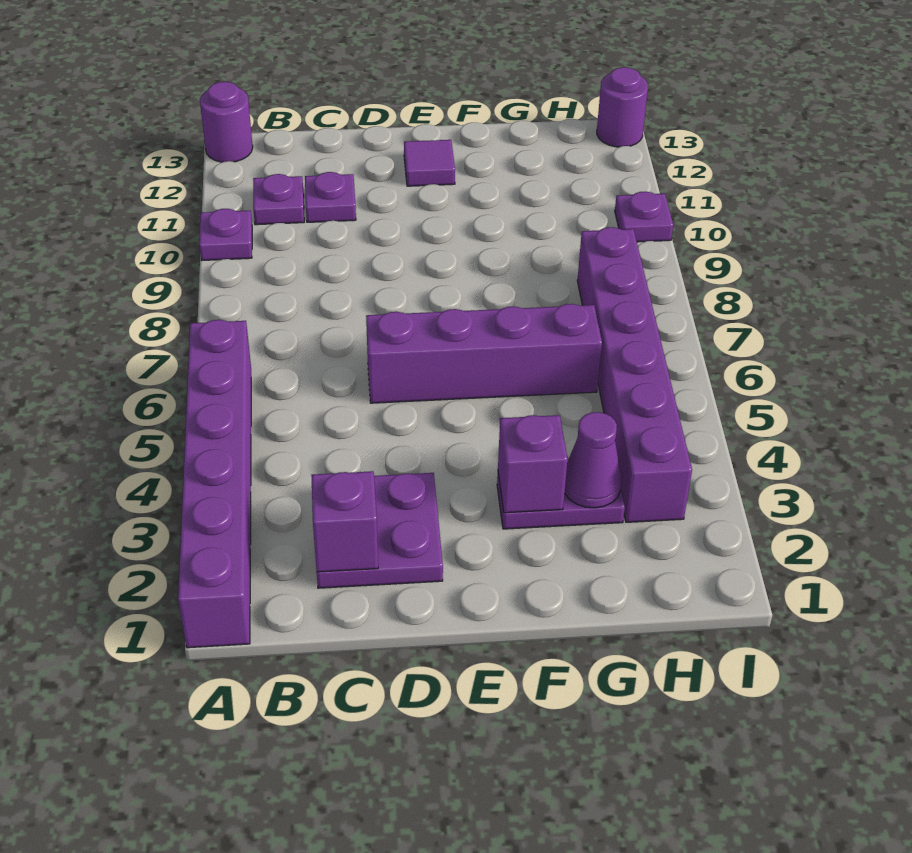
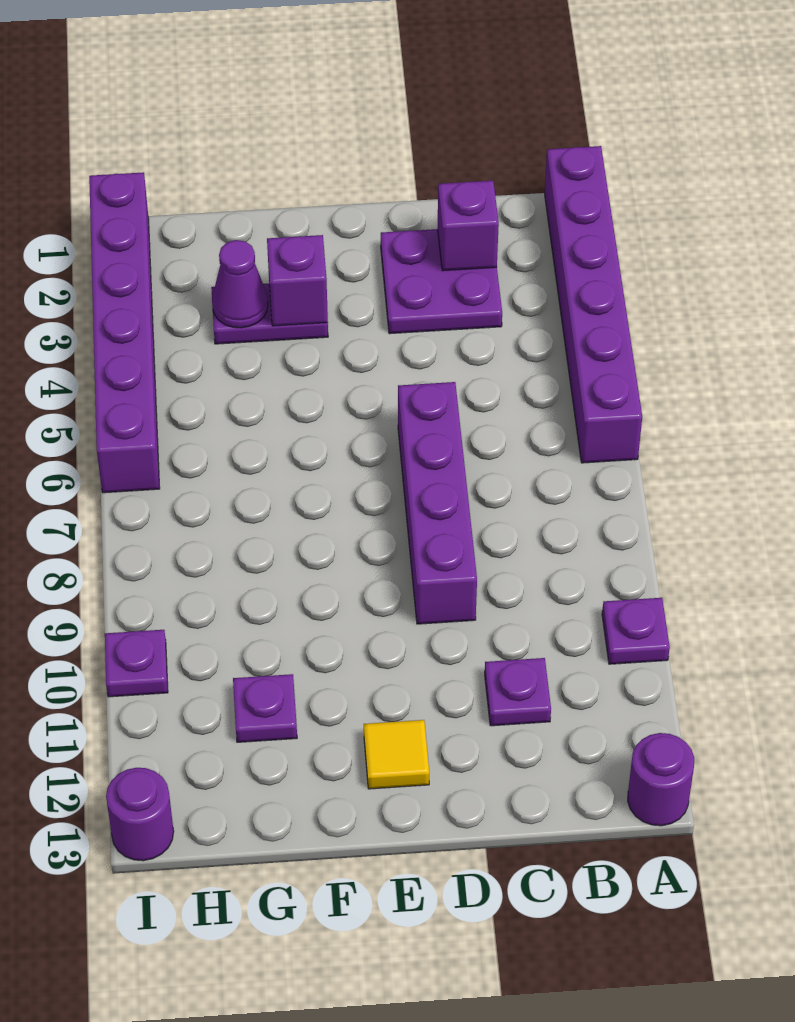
purple 1x1 plate [253,174,304,225] -> purple 1x1 plate moved to [233,674,297,742]
purple 1x4 brick [366,304,602,403] -> purple 1x4 brick turned to [398,382,477,624]
purple 1x1 tile [404,140,455,186] -> yellow 1x1 tile [364,720,429,789]
purple 1x6 brick [577,227,692,522] -> purple 1x6 brick moved to [89,172,160,493]

